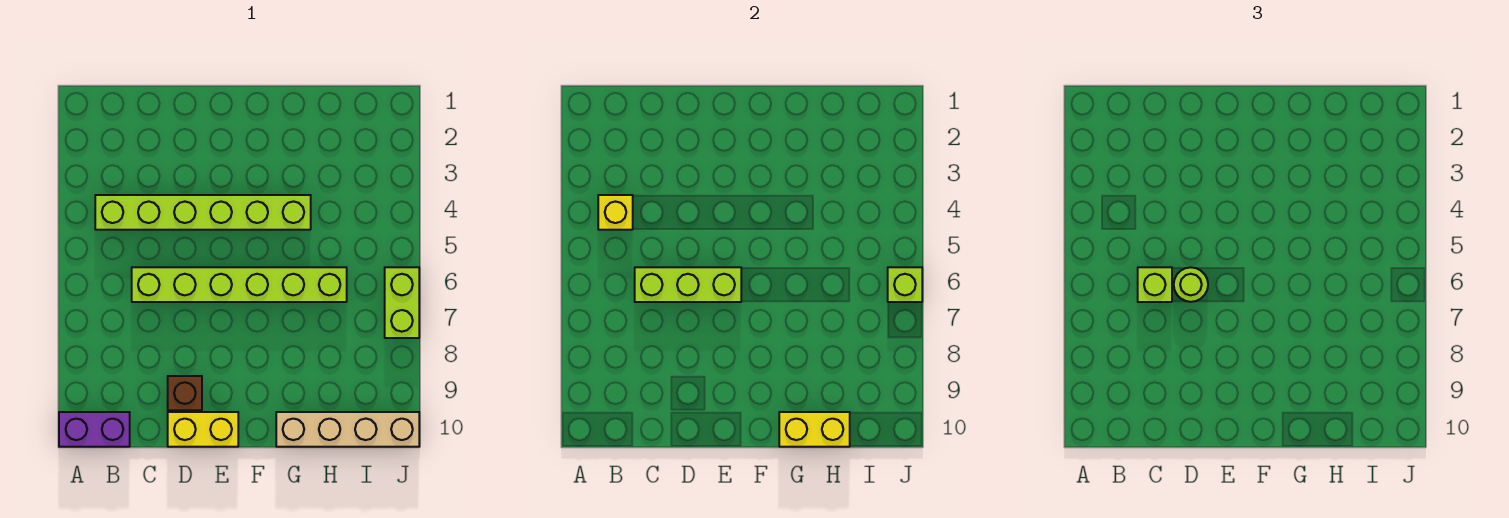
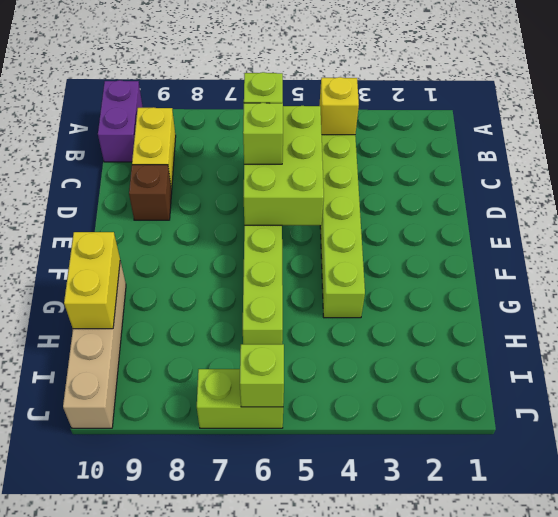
lime 1x3 brick [635,267,741,302] -> lime 2x3 brick [244,106,324,225]
lime 1x1 round brick [1174,267,1208,302] -> lime 1x1 brick [243,103,283,164]
yellow 1x2 brick [168,412,238,447] -> yellow 1x2 brick moved to [132,107,176,190]

